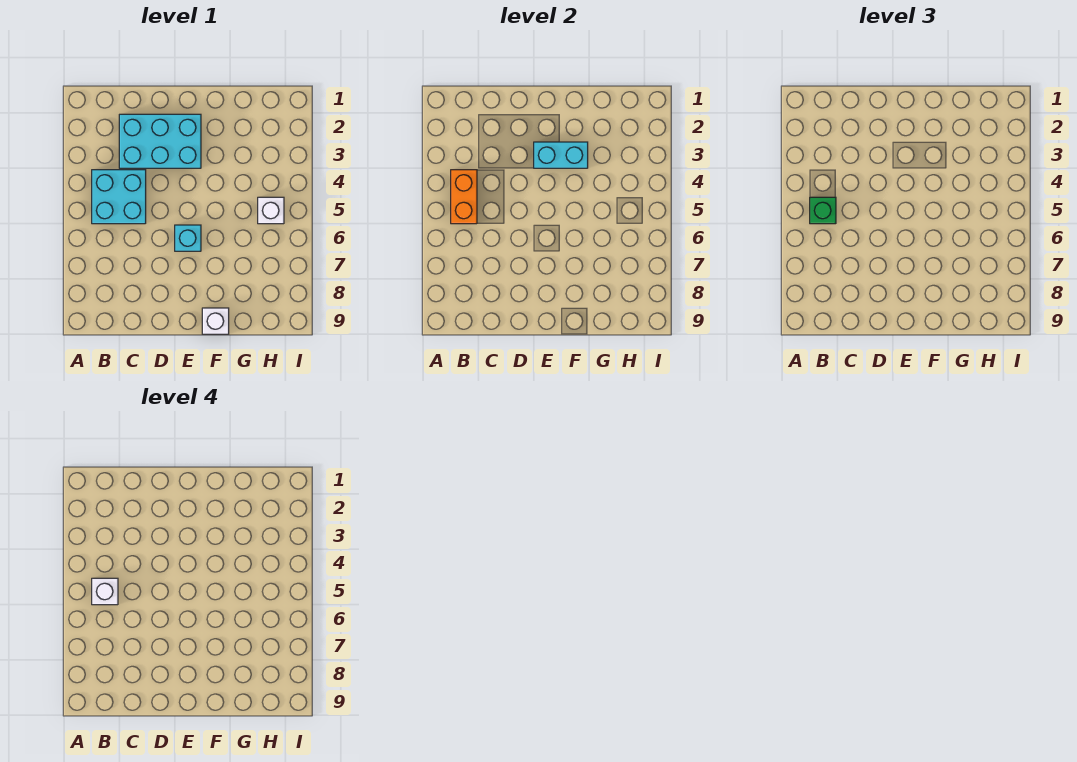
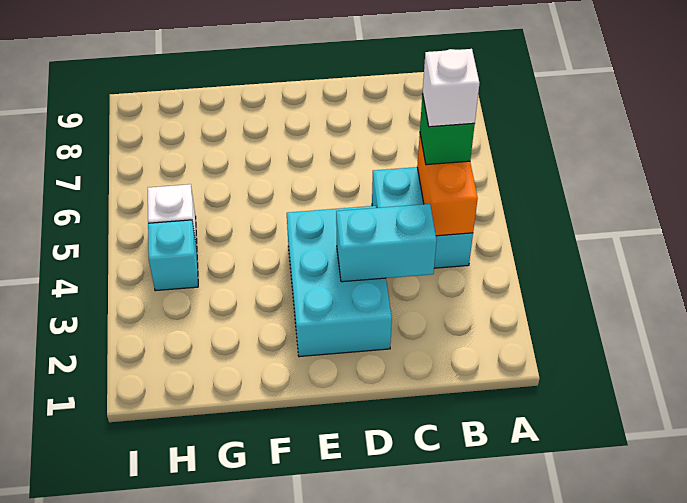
cyan 2x3 brick [119,114,201,168] -> cyan 2x3 brick turned to [287,206,392,357]
cyan 1x2 brick [534,142,588,168] -> cyan 1x2 brick moved to [336,204,437,282]
cyan 1x1 brick [175,225,201,251] -> cyan 1x1 brick moved to [148,220,198,291]
white 1x1 brick [202,308,229,334] -> none

